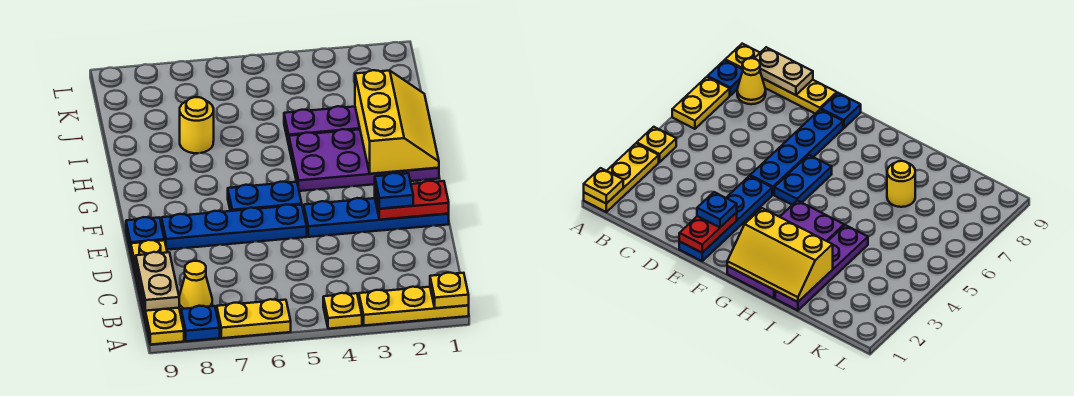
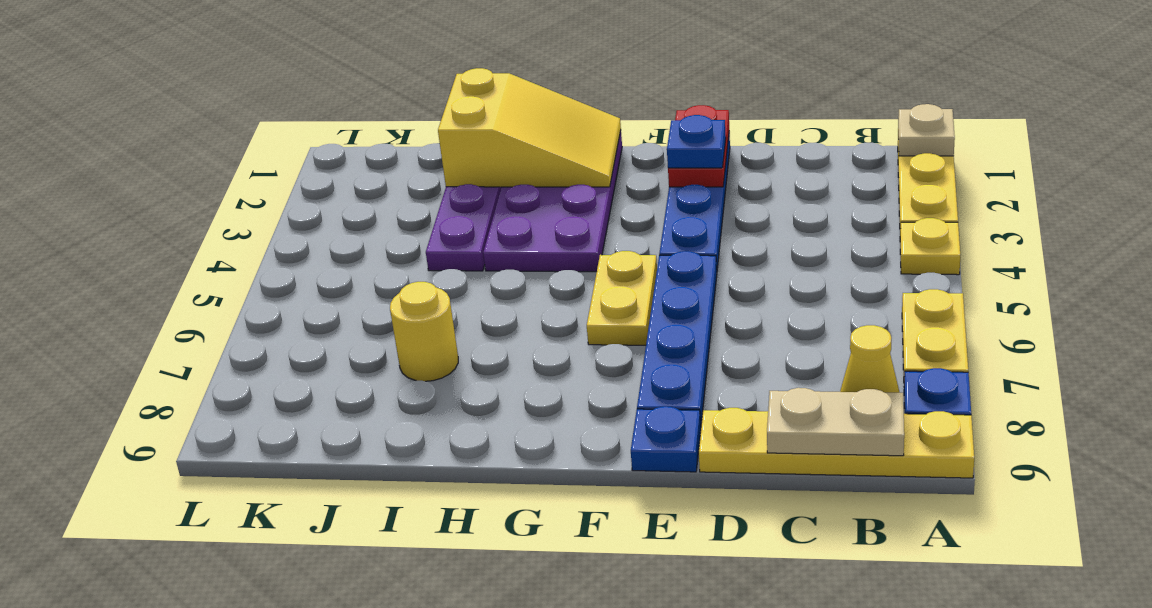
yellow 1x1 plate [430,273,469,308] -> tan 1x1 plate [898,104,955,156]
blue 1x2 plate [228,182,302,211] -> yellow 1x2 plate [587,251,657,345]
yellow 2x3 slope [355,70,439,174] -> yellow 2x3 slope turned to [438,68,621,187]

